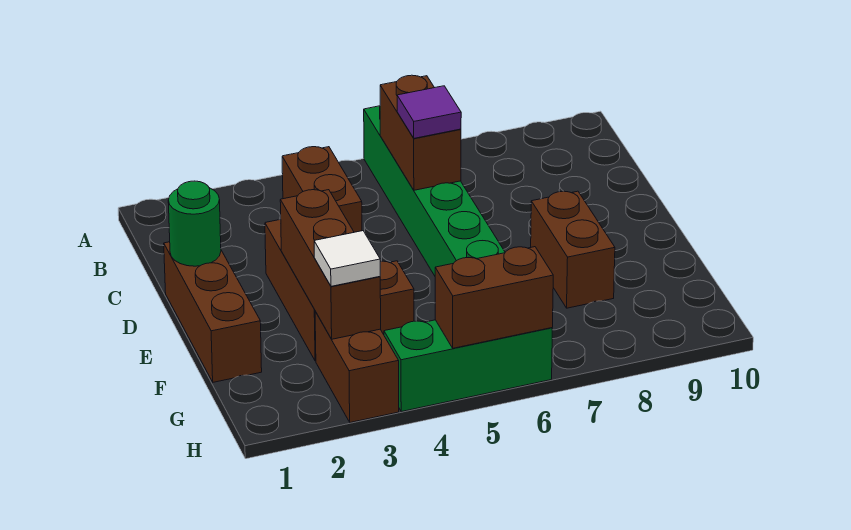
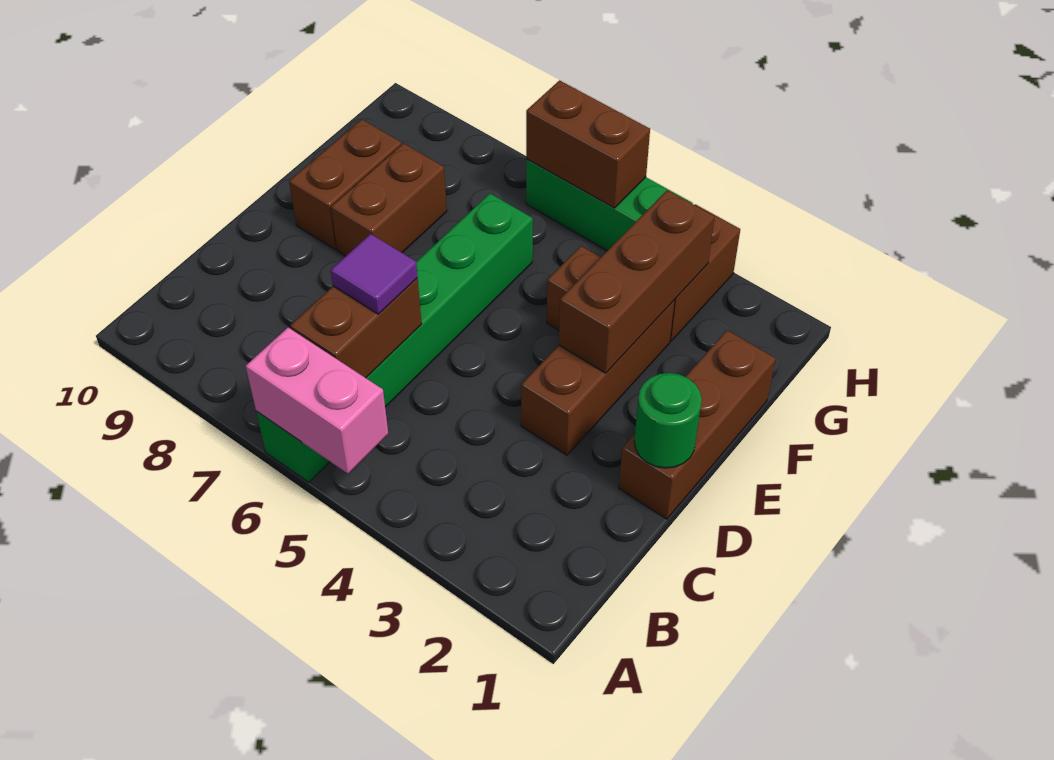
none -> pink 1x2 brick [246,328,388,474]
brown 1x2 brick [282,147,362,232] -> brown 1x2 brick moved to [289,119,402,250]
white 1x1 tile [314,231,380,286] -> none

